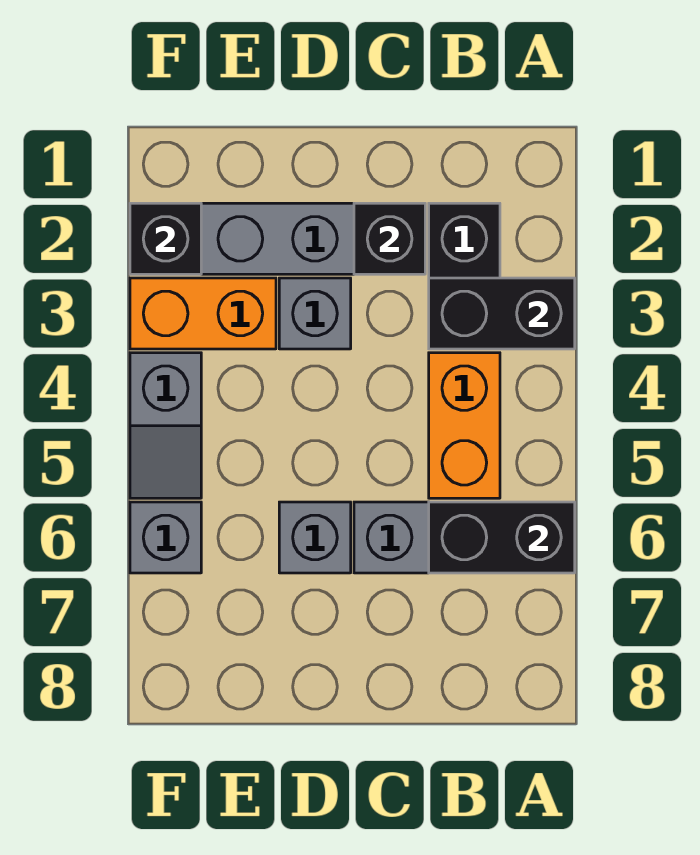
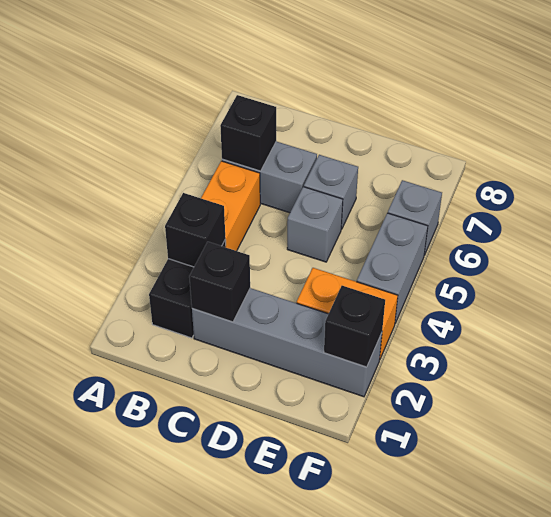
black 1x2 brick [429,278,575,349] -> black 1x1 brick [165,193,225,267]
black 1x2 brick [429,502,575,573] -> black 1x1 brick [220,95,276,171]
grey 1x1 brick [279,278,351,349] -> grey 1x1 brick moved to [287,187,343,262]
grey 1x2 slope [130,353,201,498] -> grey 1x2 brick [357,213,428,323]

